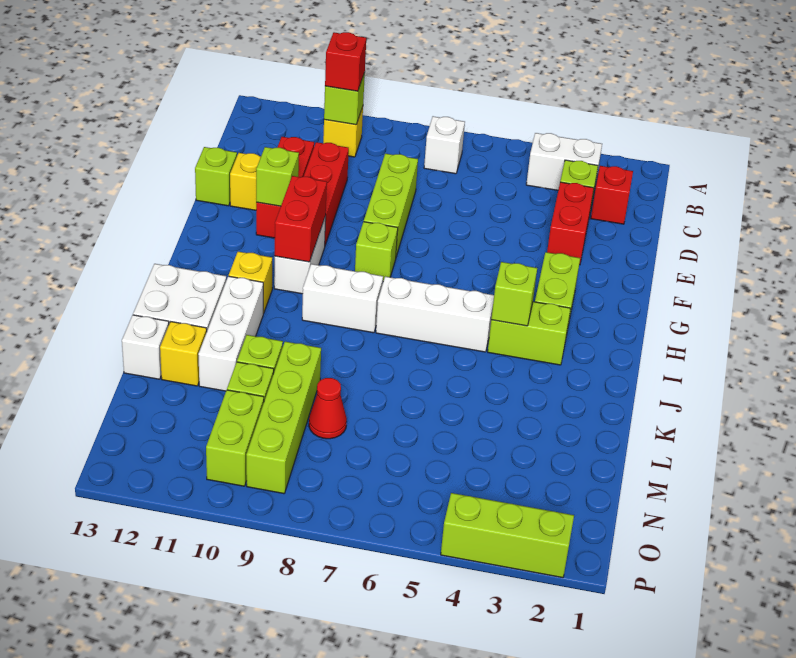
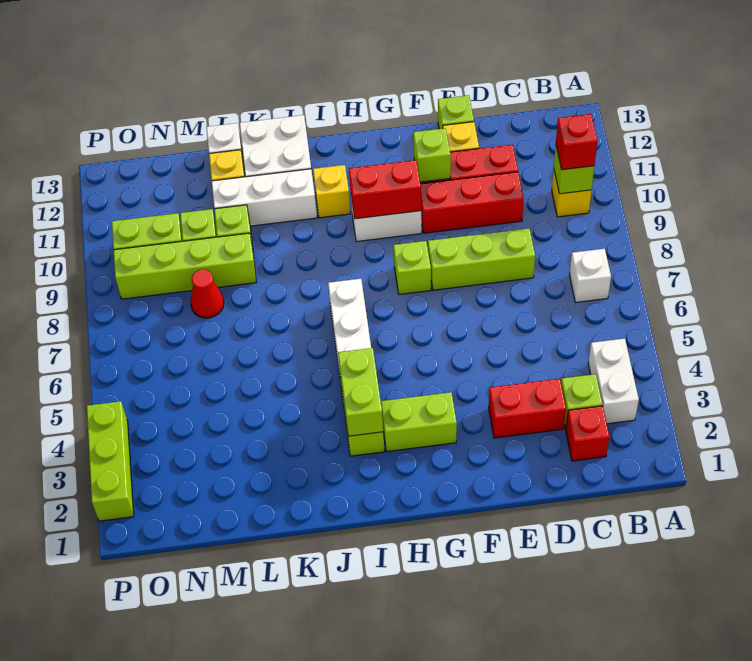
lime 1x1 brick [491,262,537,326] -> lime 1x2 brick [338,348,383,436]
white 1x2 brick [302,264,383,333] -> none

